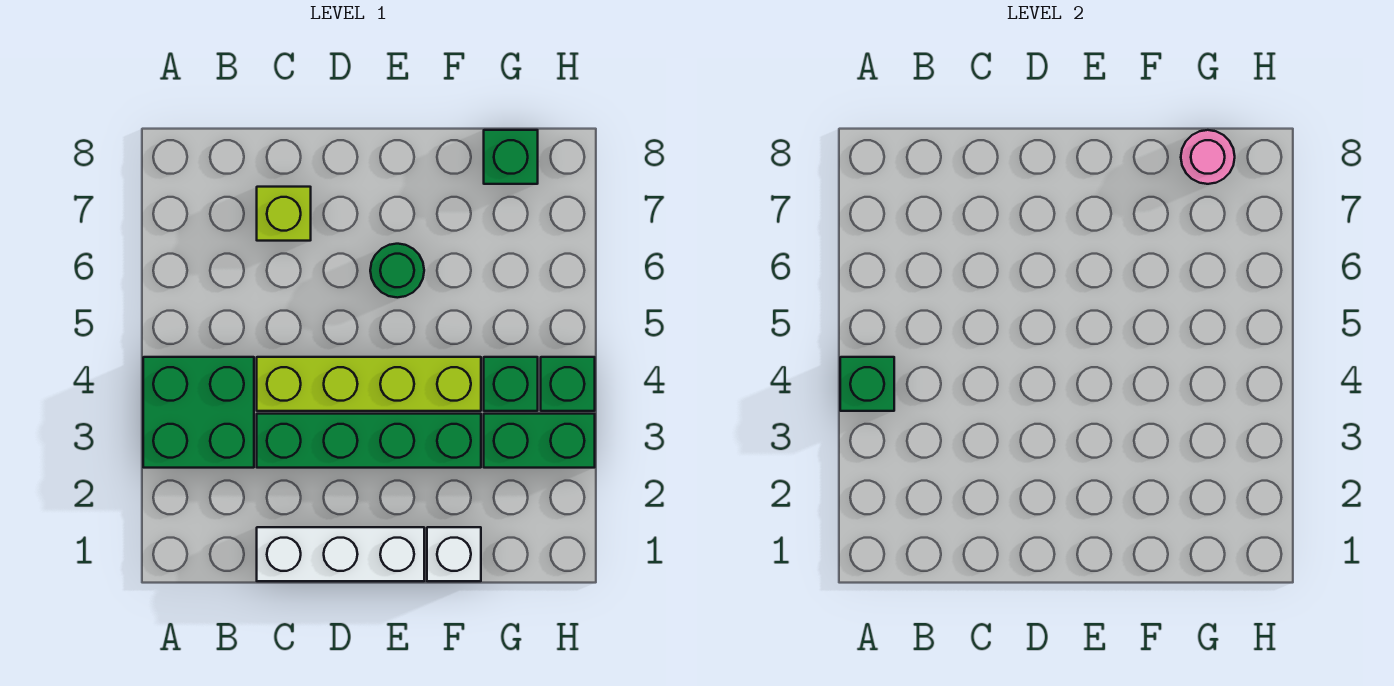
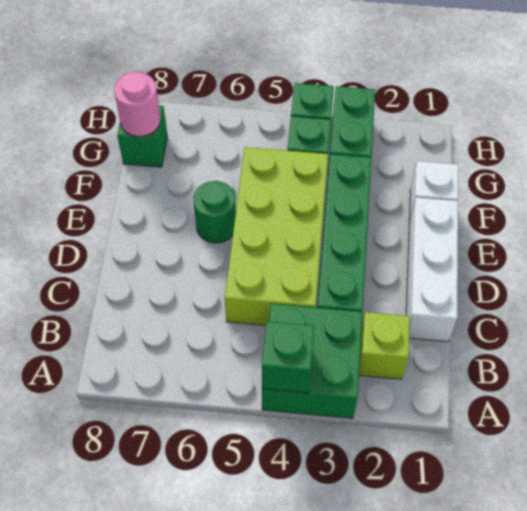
lime 1x4 brick [257,357,481,411] -> lime 2x4 brick [225,147,328,325]
lime 1x1 brick [257,187,311,241] -> lime 1x1 brick moved to [359,312,410,379]

